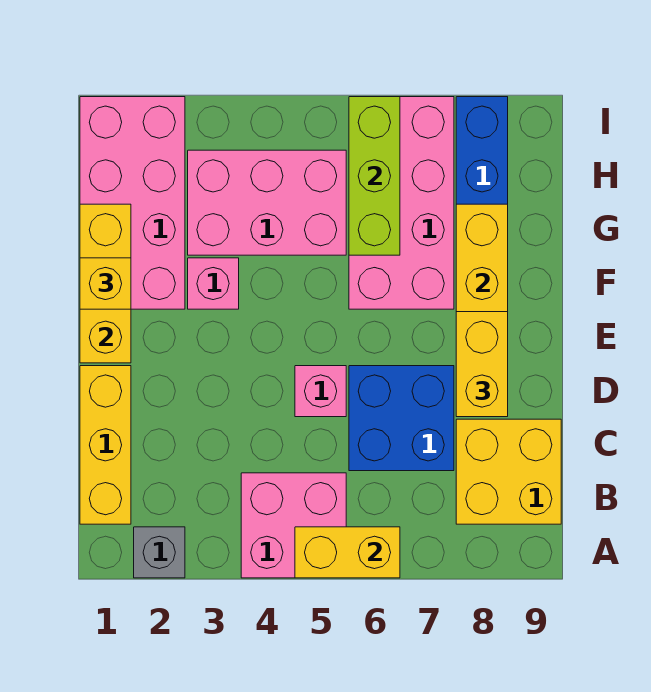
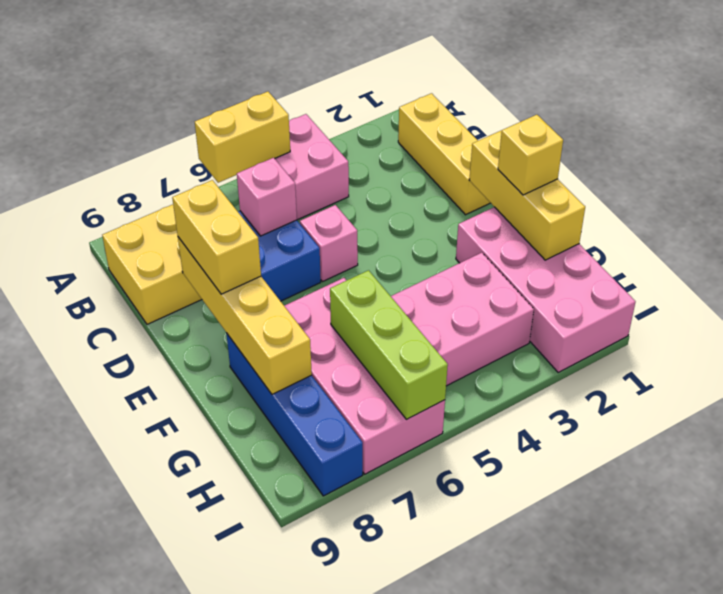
grey 1x1 brick [134,527,185,578] -> none
pink 1x1 brick [188,258,239,309] -> pink 1x1 brick moved to [237,158,297,236]

